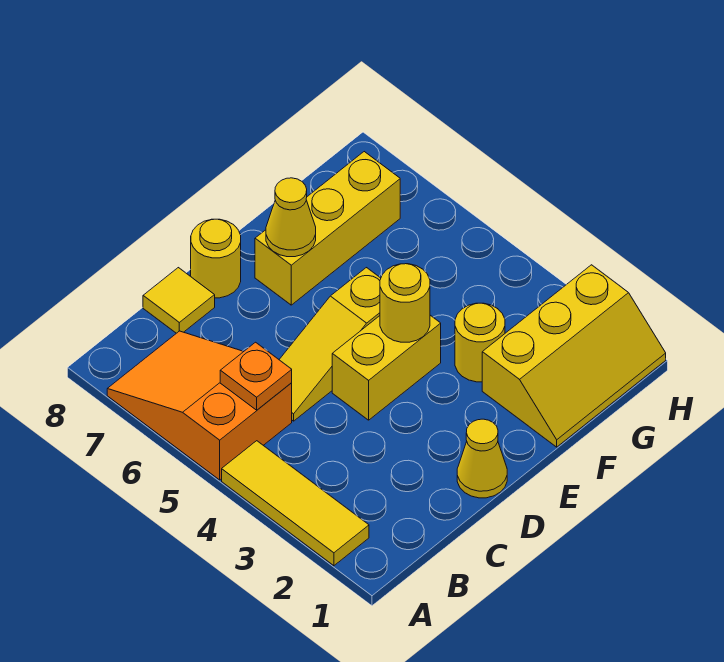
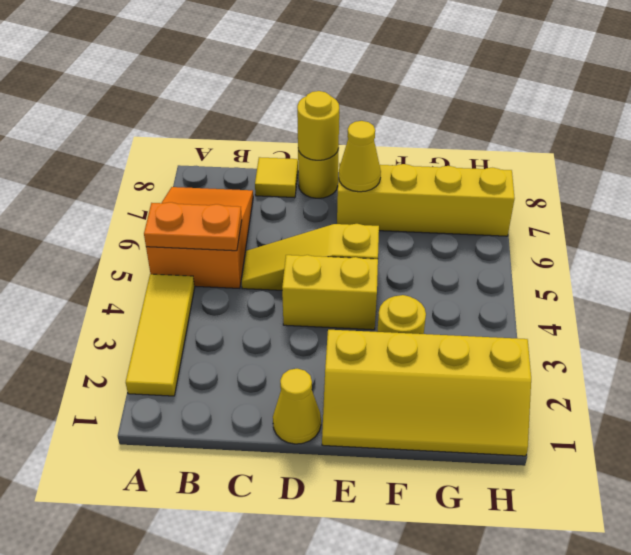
orange 1x1 plate [220,342,292,410] -> orange 1x2 plate [144,202,242,251]
yellow 1x1 round brick [380,264,430,342] -> yellow 1x1 round brick moved to [297,91,339,160]
yellow 1x3 brick [255,152,400,305] -> yellow 1x4 brick [337,163,515,236]
yellow 2x3 slope [482,265,666,447] -> yellow 2x4 slope [322,330,531,456]

